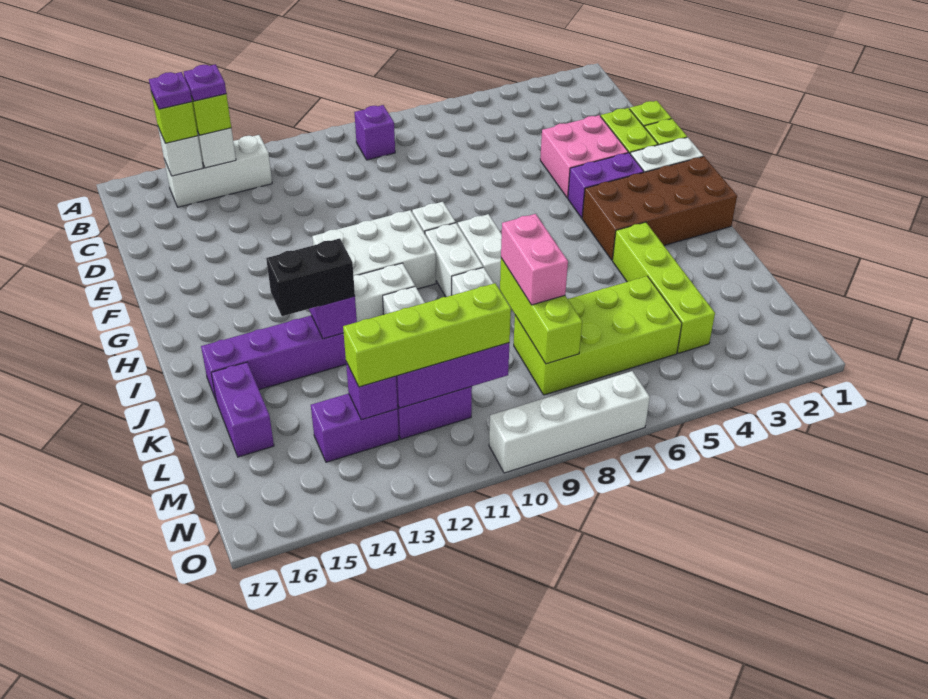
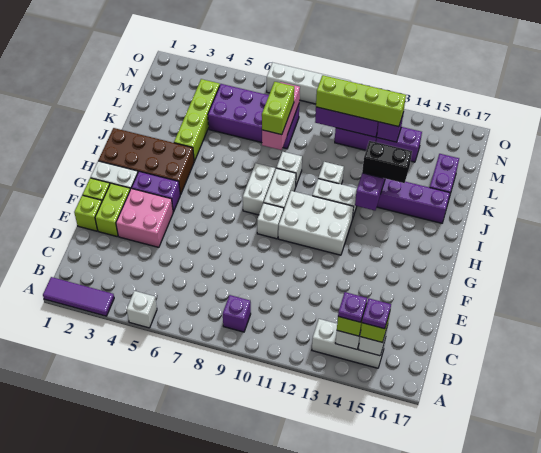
none -> purple 1x3 tile [43,277,114,316]
none -> white 1x1 brick [127,291,157,328]
lime 1x3 brick [500,258,582,364] -> pink 1x3 brick [262,82,300,150]
pink 1x2 brick [501,214,568,305] -> lime 1x2 brick [262,82,294,135]
lime 2x4 brick [514,276,682,395] -> purple 2x4 brick [208,84,299,149]

